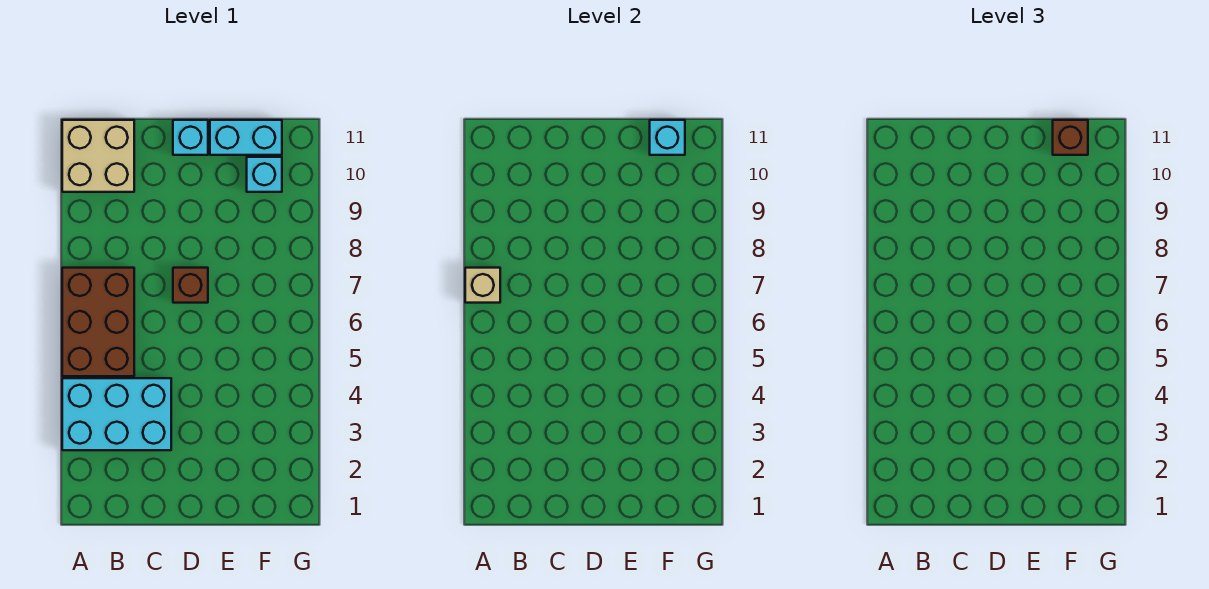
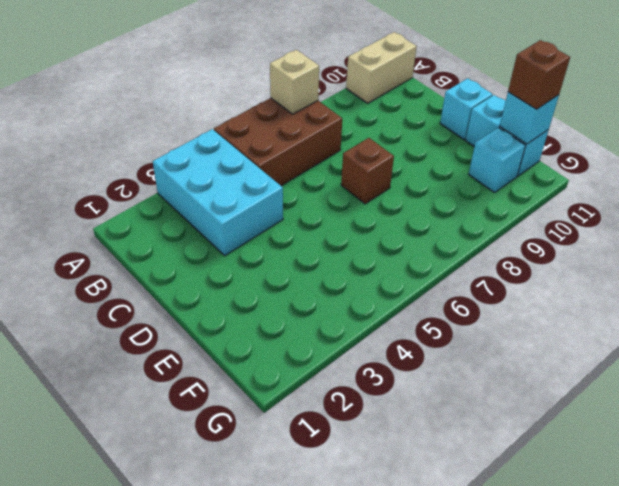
tan 2x2 brick [62,120,134,192] -> tan 1x2 brick [346,32,417,103]

